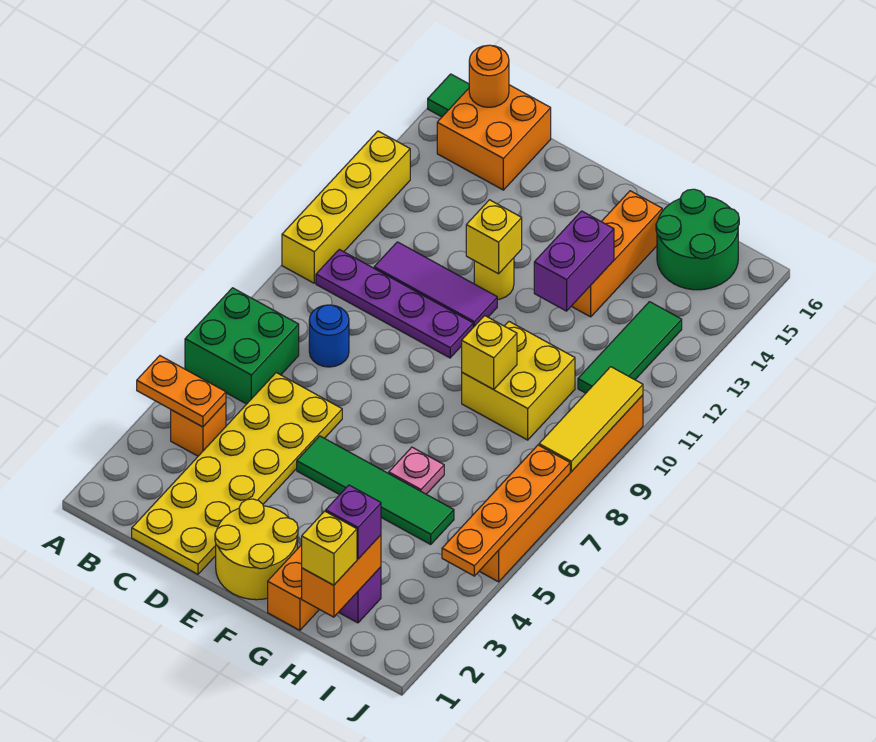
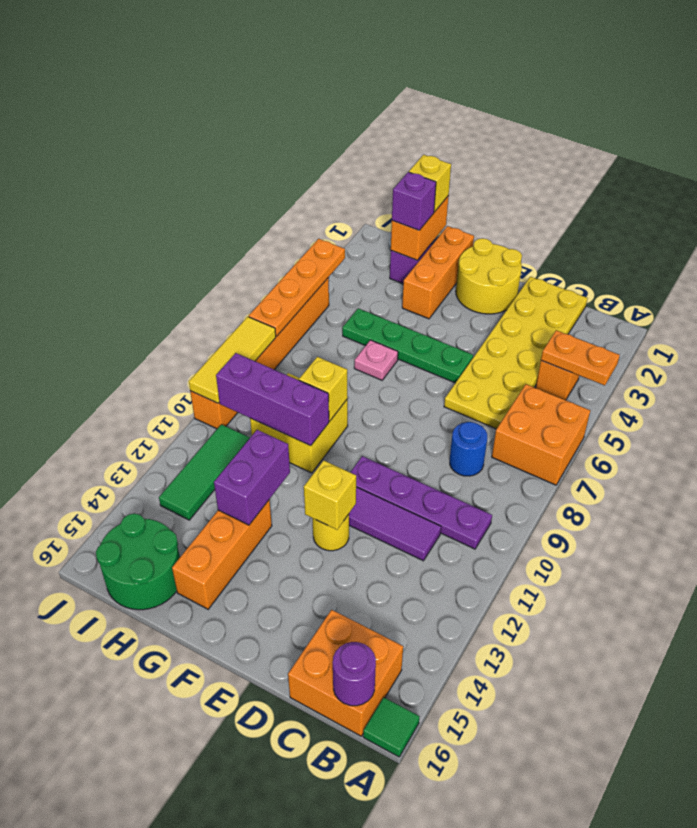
green 2x2 brick [185,288,299,404] -> orange 2x2 brick [492,384,590,485]
yellow 1x4 brick [282,131,410,283] -> none
orange 1x1 round brick [469,45,509,107] -> purple 1x1 round brick [333,642,376,706]
green 1x4 tile [297,436,454,544] -> green 1x4 plate [342,308,473,383]
none -> purple 1x3 brick [216,353,329,446]

